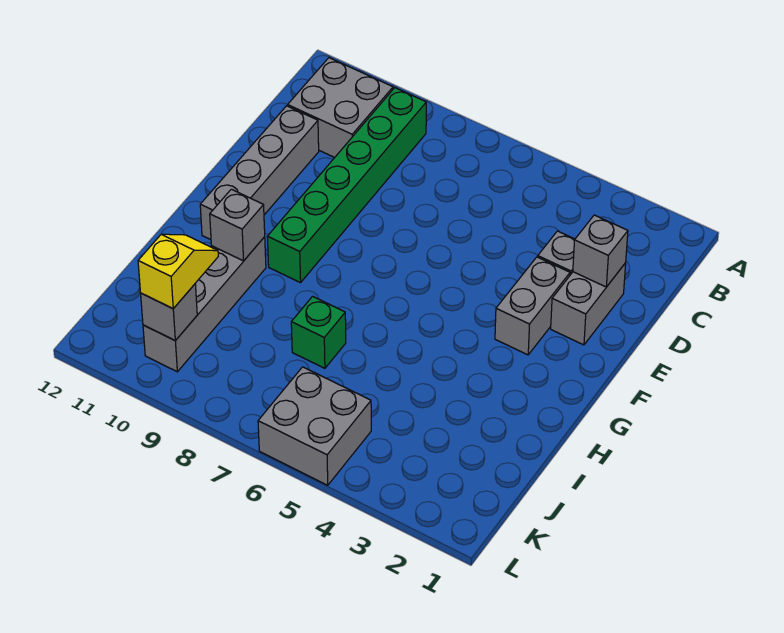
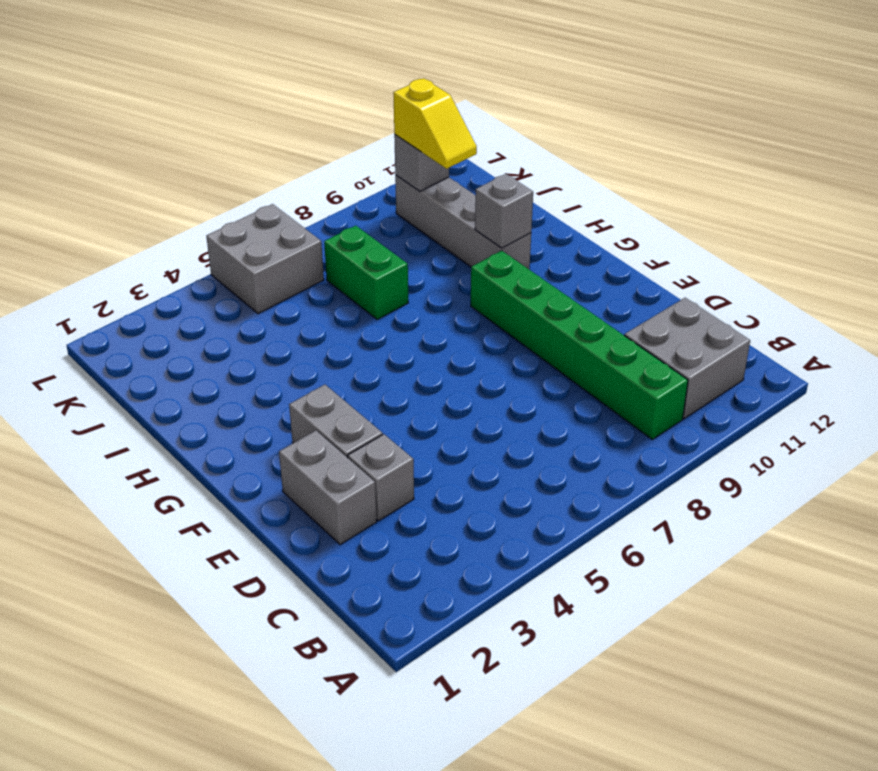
grey 1x1 brick [573,215,628,287] -> none
grey 1x4 brick [200,106,319,240] -> none
green 1x1 brick [291,296,346,368] -> green 1x2 brick [324,226,408,320]

